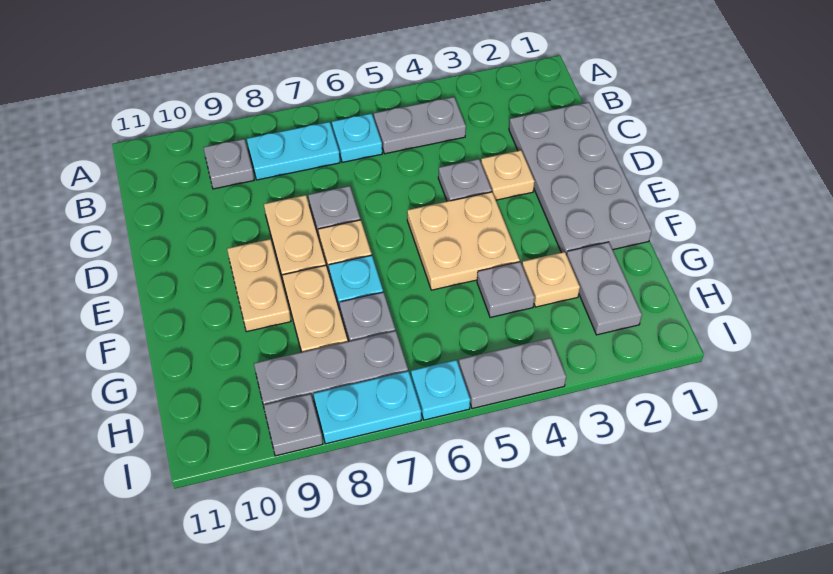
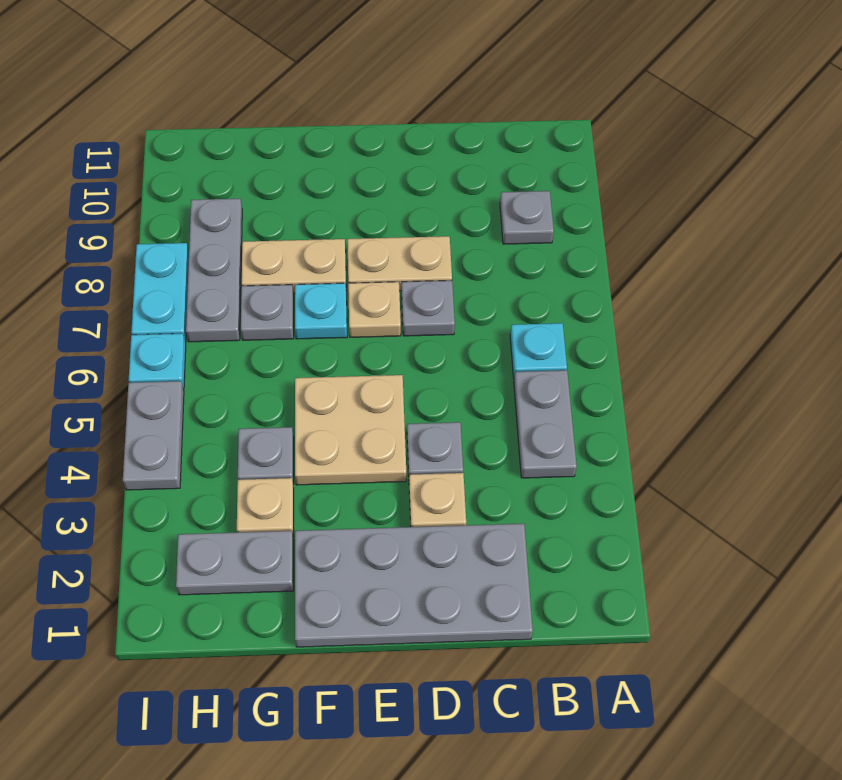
cyan 1x2 plate [247,122,340,180] -> none
tan 1x2 plate [227,239,291,332] -> none
grey 1x1 plate [264,394,323,456] -> none

